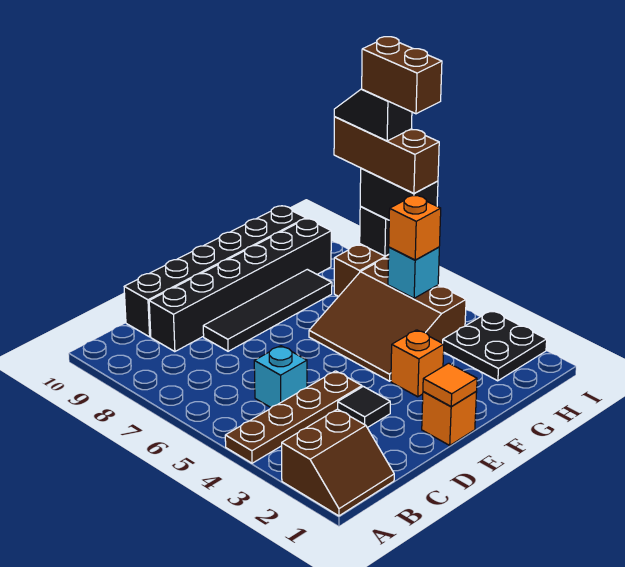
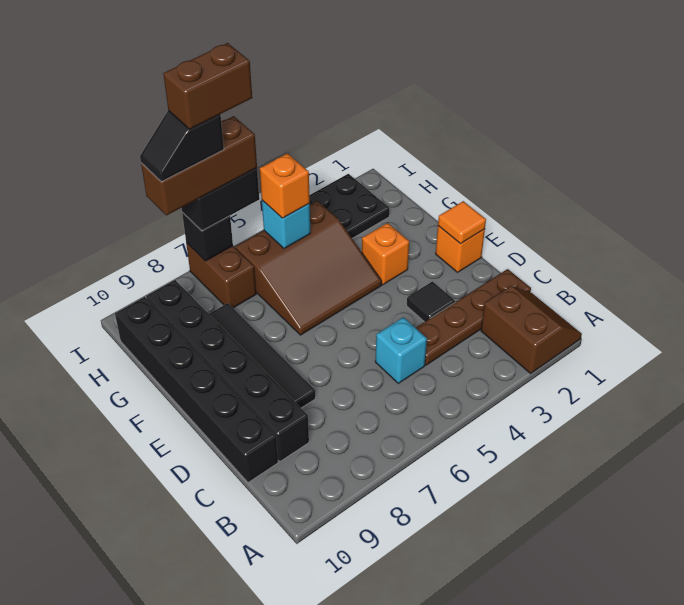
brown 1x4 plate [225,371,362,463] -> brown 1x4 plate turned to [416,269,531,365]

